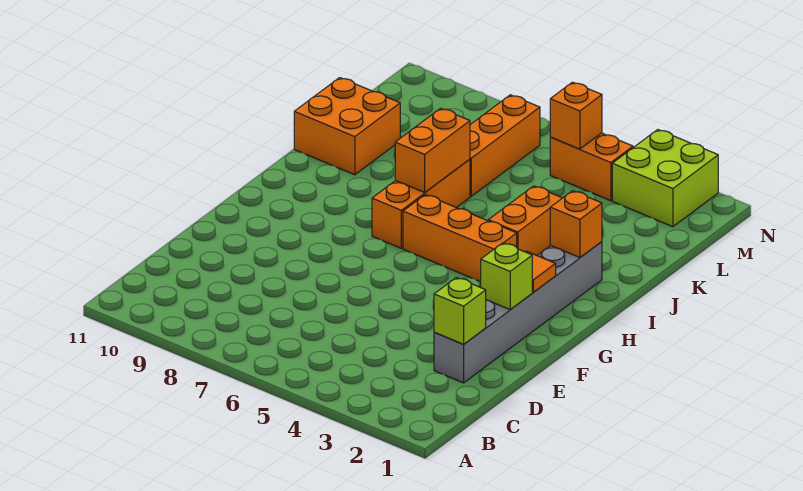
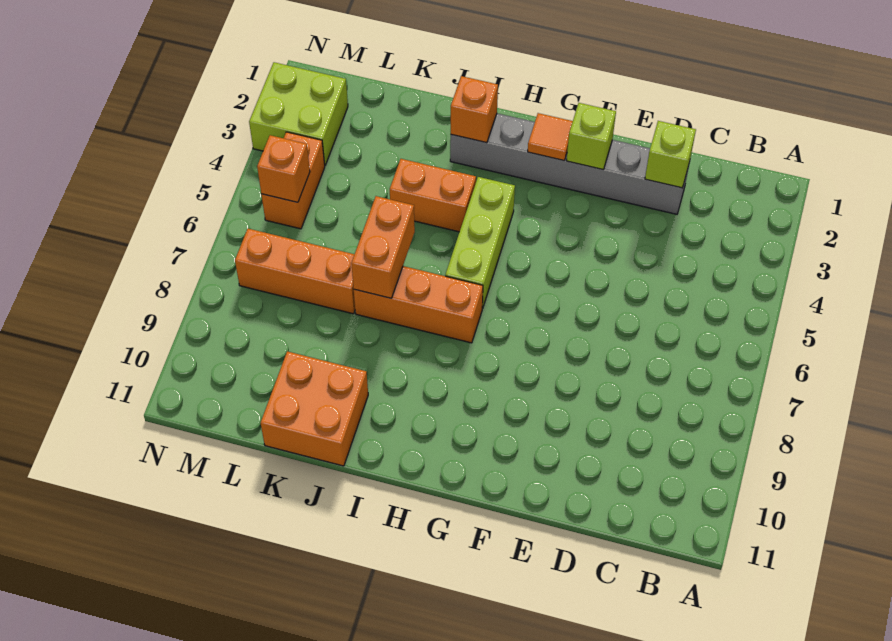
orange 1x3 brick [403,195,517,282] -> lime 1x3 brick [445,177,515,308]
orange 1x2 brick [395,108,470,192] -> orange 1x2 brick turned to [351,196,415,298]

